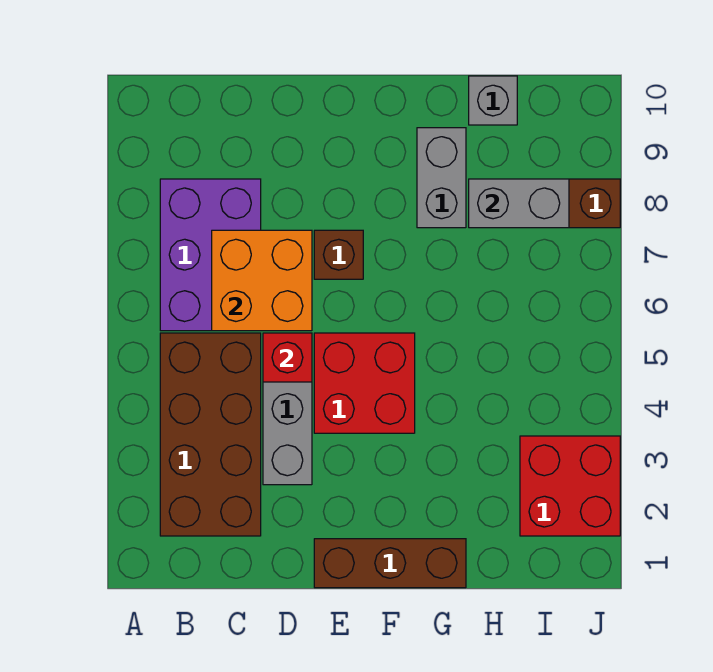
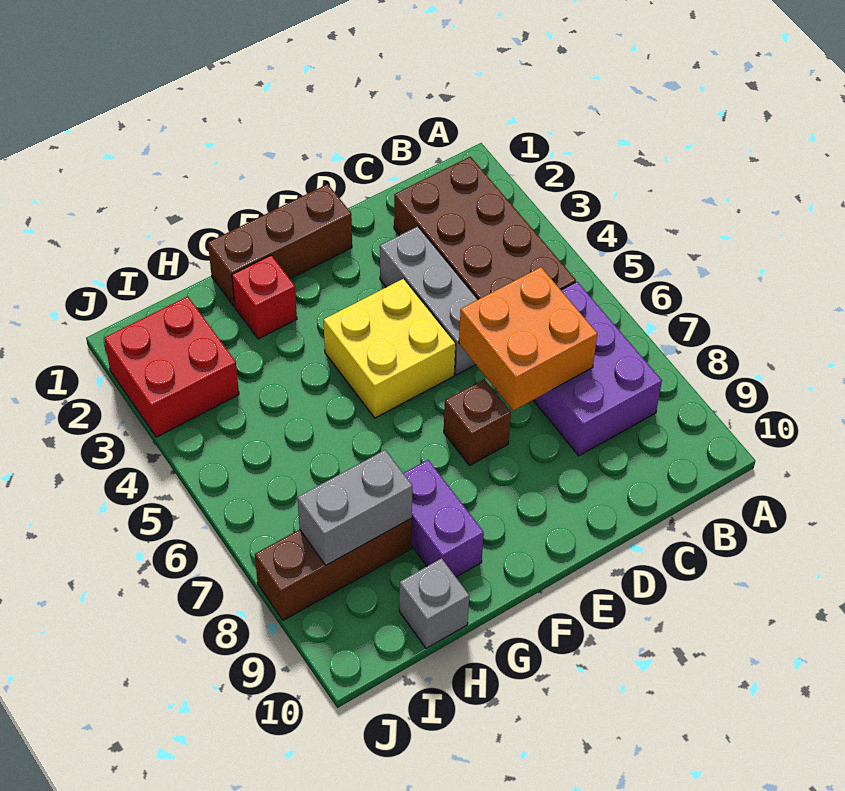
red 1x1 brick [263,333,312,382] -> red 1x1 brick moved to [232,255,297,339]
red 2x2 brick [314,333,415,433] -> yellow 2x2 brick [324,279,456,418]
grey 1x2 brick [417,128,466,228] -> purple 1x2 brick [403,460,484,577]

